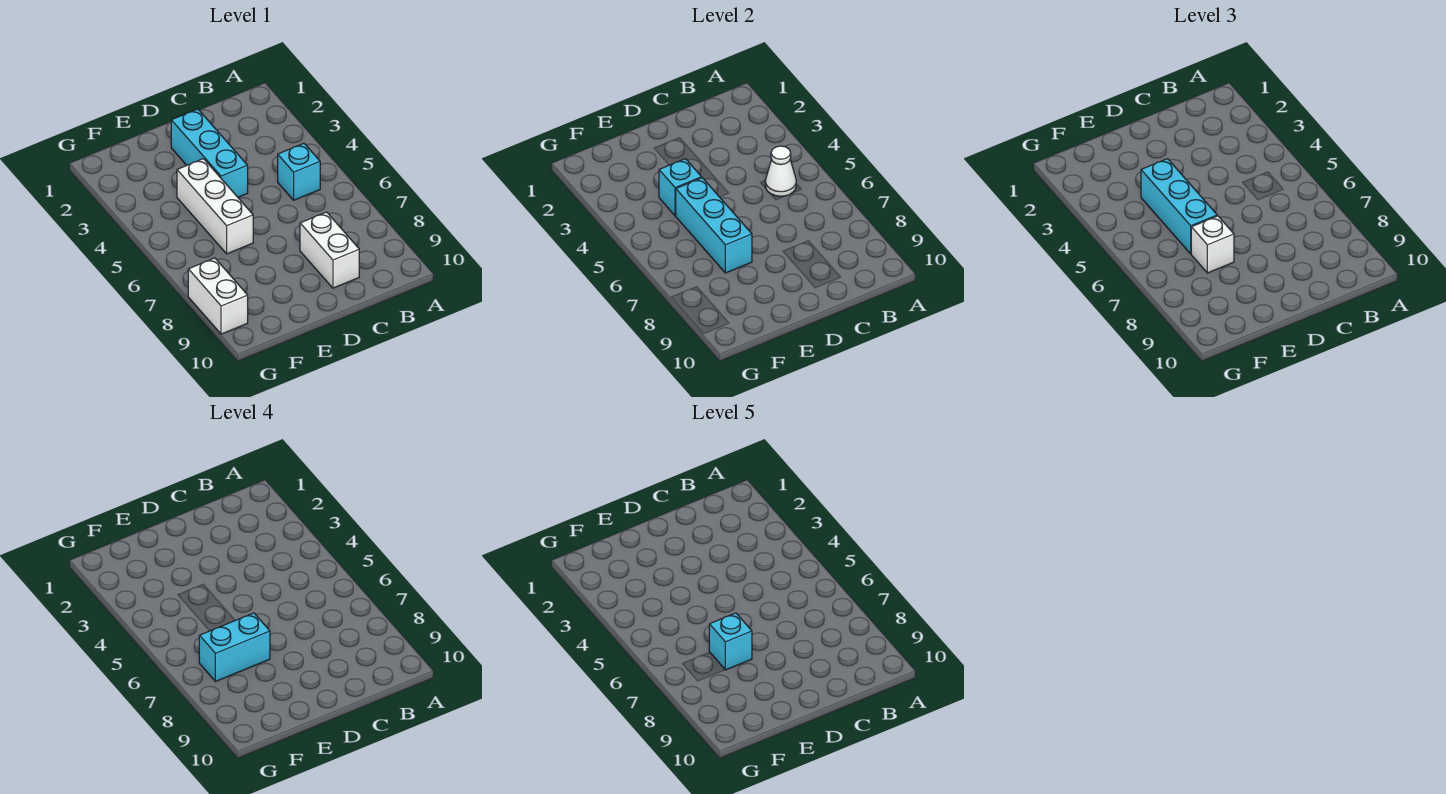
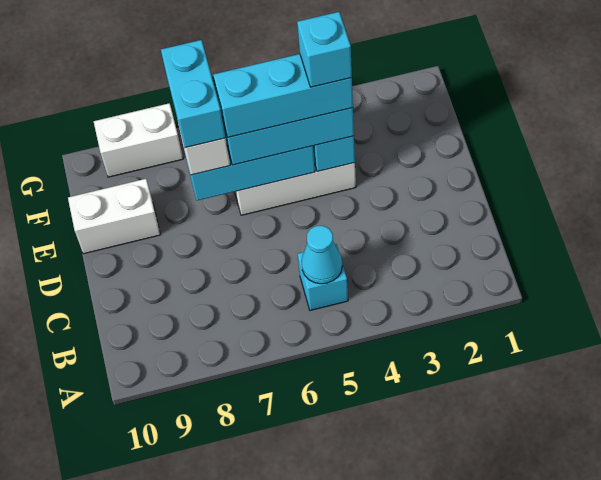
white 1x1 cone [765,146,796,196] -> cyan 1x1 cone [301,226,342,284]
white 1x2 brick [300,212,359,288] -> white 1x2 brick moved to [68,179,160,254]
cyan 1x3 brick [171,109,248,197] -> cyan 1x3 brick moved to [213,54,353,137]
cyan 1x1 brick [709,613,752,670] -> cyan 1x1 brick moved to [297,12,352,87]

